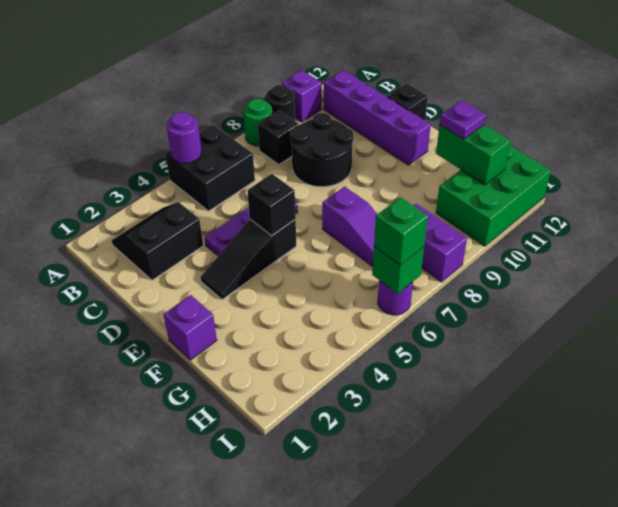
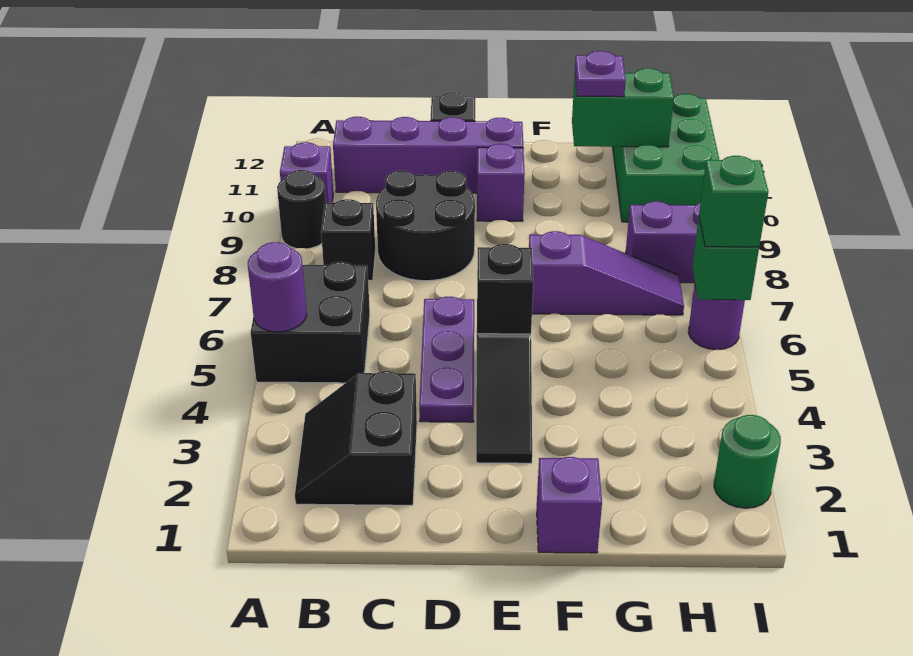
green 1x1 round brick [243,99,272,146] -> green 1x1 round brick moved to [714,415,781,508]
none -> purple 1x1 brick [477,144,525,221]

